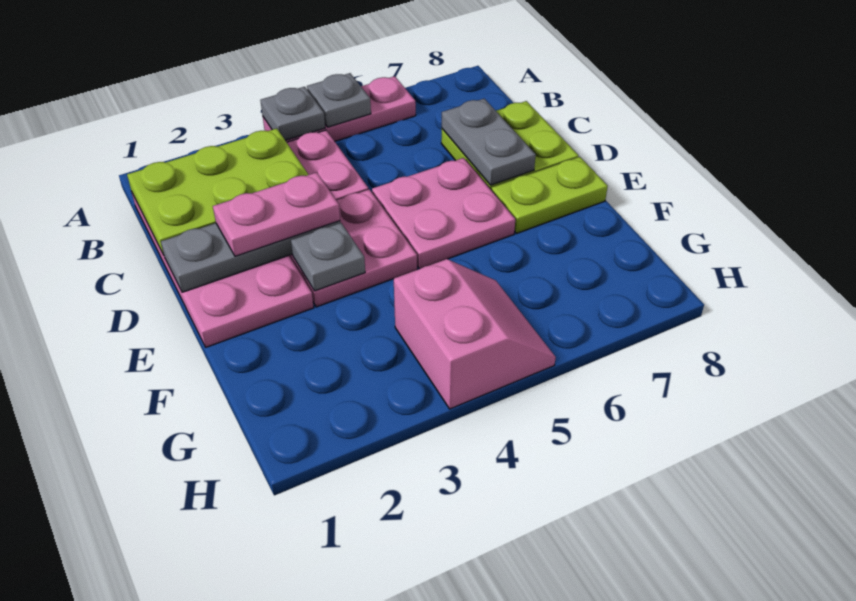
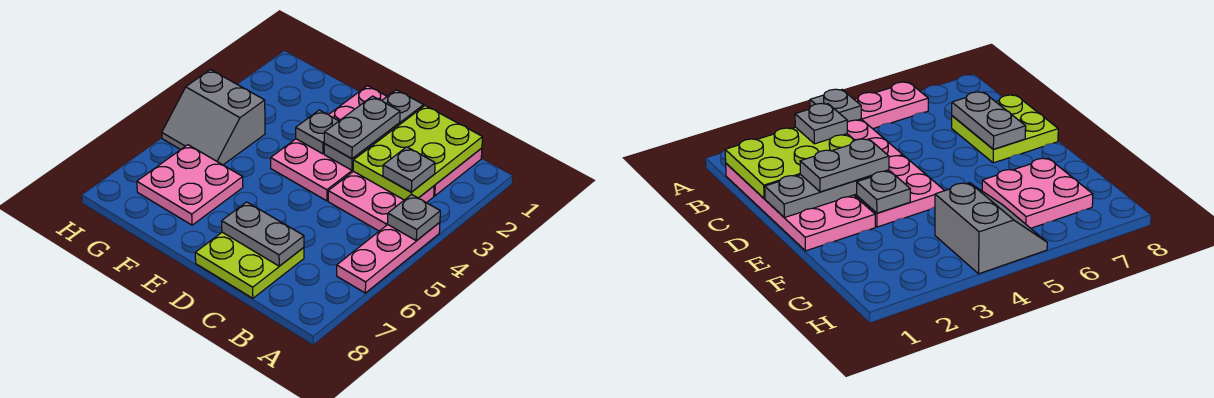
grey 1x1 plate [307,73,371,127] -> grey 1x1 plate moved to [383,147,435,192]
pink 1x2 plate [213,172,340,256] -> grey 1x2 plate [324,96,400,159]
pink 2x2 plate [372,158,515,269] -> pink 2x2 plate moved to [137,145,243,225]
lime 1x2 plate [492,157,608,233] -> none
pink 2x2 slope [394,259,556,409] -> grey 2x2 slope [162,70,265,165]

